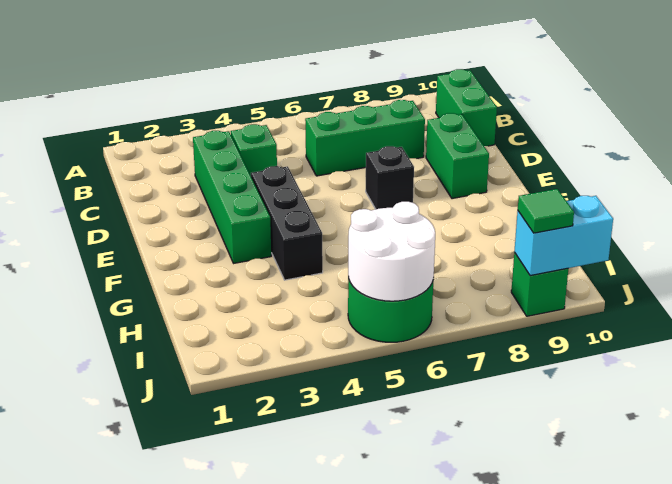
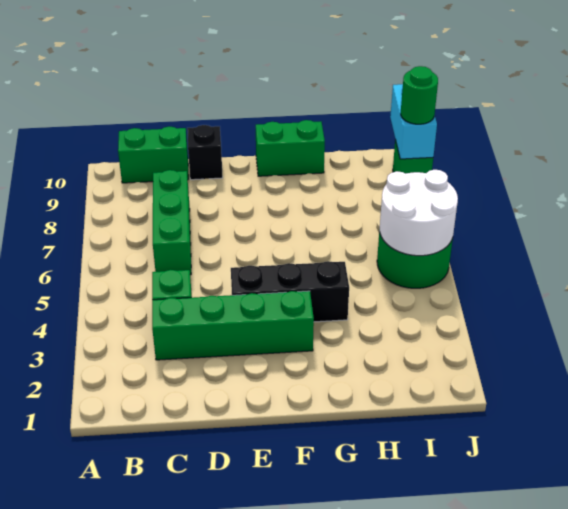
green 1x2 brick [426,113,489,199] -> green 1x2 brick moved to [256,120,325,176]
black 1x1 brick [366,146,414,209] -> black 1x1 brick moved to [187,125,223,180]
green 1x1 tile [518,189,574,233] -> green 1x1 round brick [401,66,438,124]

